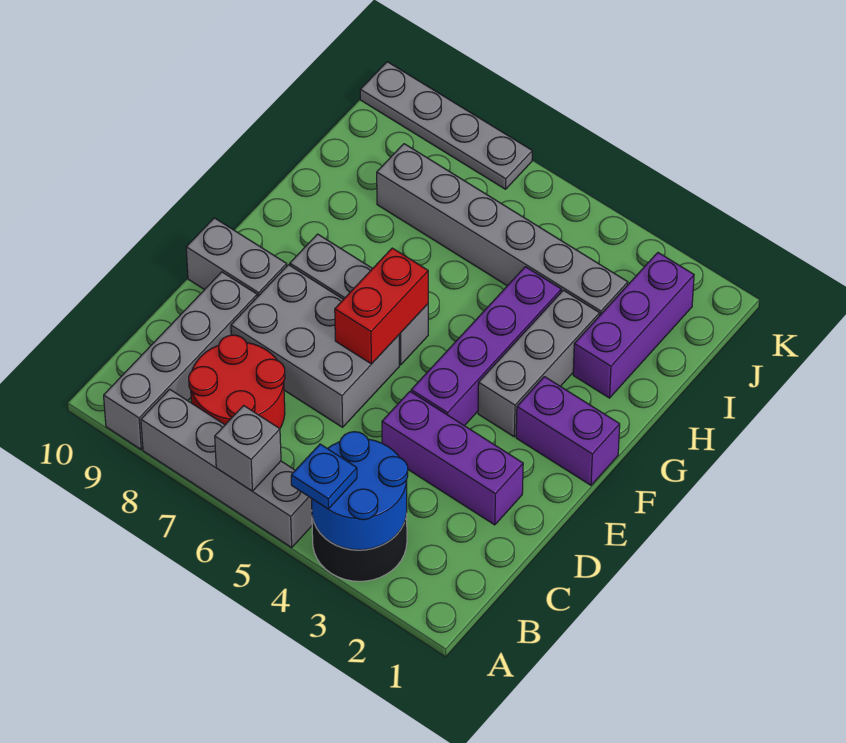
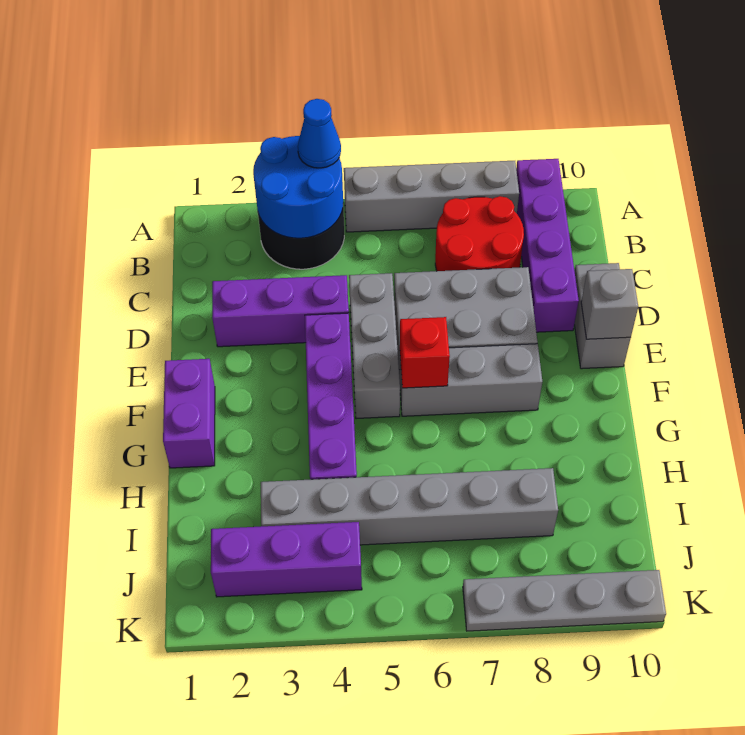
blue 1x1 plate [291,444,357,509] -> blue 1x1 cone [298,99,341,168]
grey 1x1 brick [215,406,281,491] -> grey 1x1 brick moved to [581,269,638,339]
grey 1x4 brick [104,272,257,449] -> purple 1x4 brick [516,159,579,332]
red 1x2 brick [335,248,428,364] -> red 1x1 brick [400,317,450,388]
grey 1x2 brick [186,218,287,297] -> grey 1x2 brick turned to [574,263,631,369]
purple 1x2 brick [516,377,620,485] -> purple 1x2 brick turned to [163,359,215,468]
grey 1x3 brick [478,290,600,437] -> grey 1x3 brick moved to [349,273,400,419]
purple 1x3 brick [573,253,694,398] -> purple 1x3 brick turned to [211,522,362,597]

